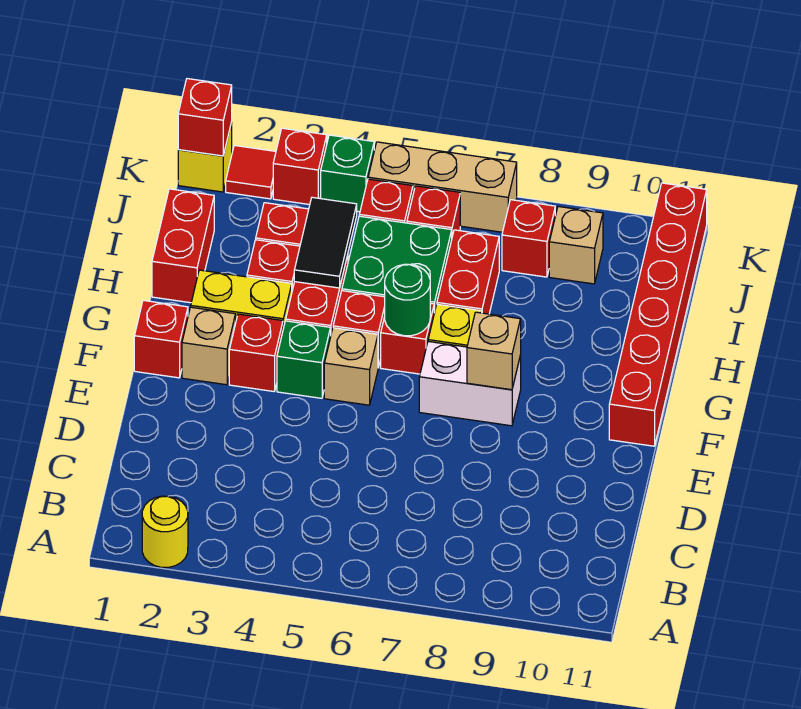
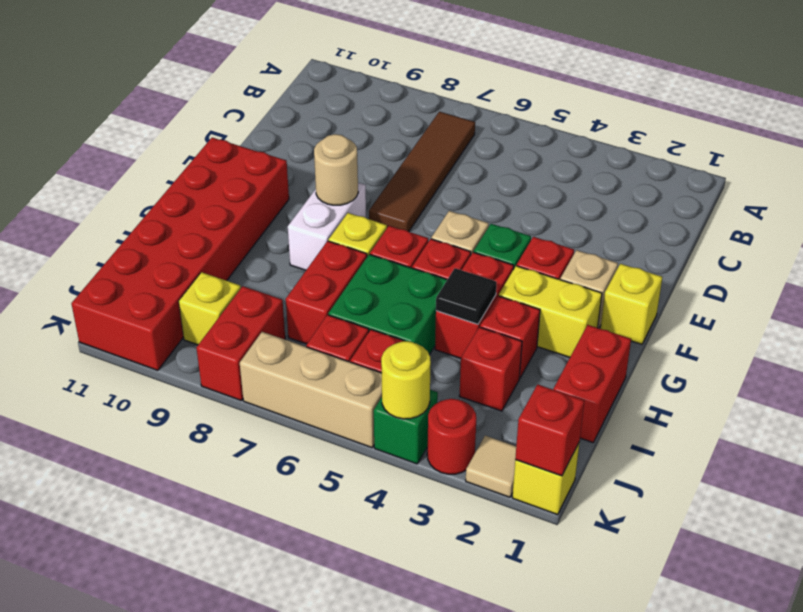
yellow 1x1 round brick [142,496,188,568] -> yellow 1x1 round brick moved to [381,341,431,419]
none -> brown 1x4 tile [369,112,475,232]
red 1x1 brick [134,300,188,378] -> yellow 1x1 brick [600,264,662,344]
white 1x2 brick [419,341,521,426] -> white 1x2 brick turned to [288,183,366,270]
tan 1x1 brick [467,312,521,390] -> tan 1x1 round brick [314,134,358,205]
red 1x6 brick [609,183,707,446] -> red 2x6 brick [71,138,289,370]
green 1x1 round brick [385,264,430,336] -> none
black 1x2 tile [294,197,357,288] -> black 1x1 tile [436,268,497,324]
red 1x1 brick [502,200,555,277] -> red 1x2 brick [196,286,285,400]
tan 1x1 brick [549,207,603,284] -> yellow 1x1 brick [179,272,241,345]
red 1x1 tile [226,145,276,199] -> tan 1x1 tile [466,436,516,497]
red 1x1 brick [273,128,327,205] -> red 1x1 round brick [427,399,476,474]

